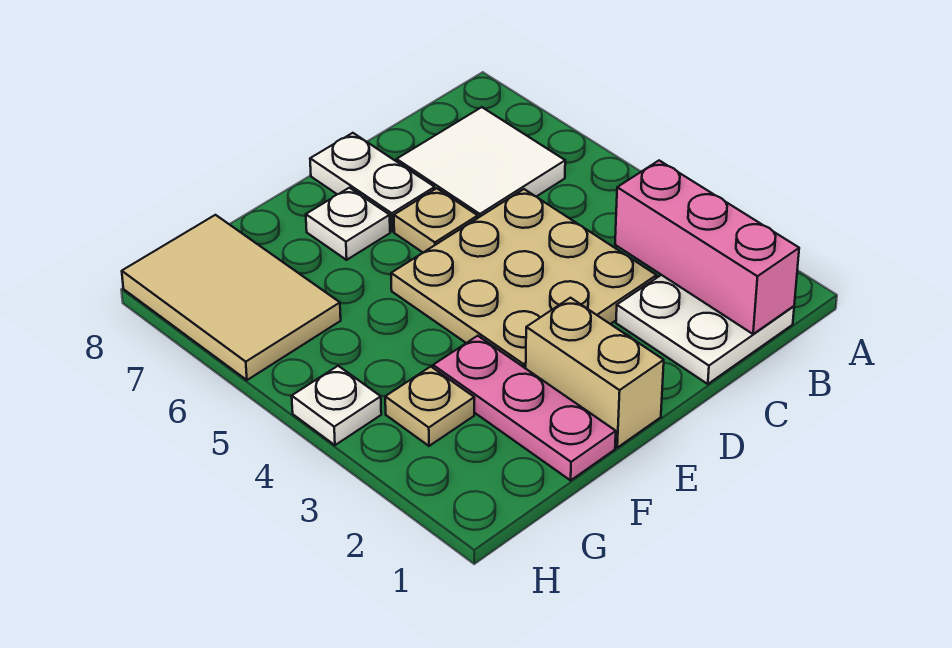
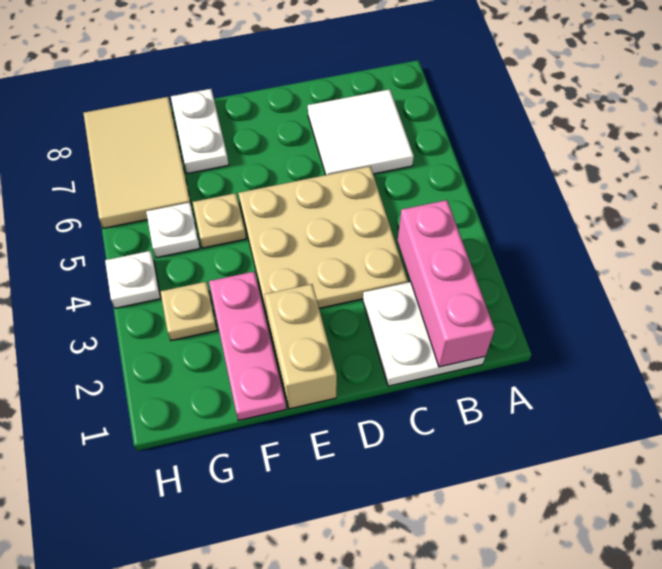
tan 1x1 plate [394,188,478,253] -> tan 1x1 plate moved to [193,193,246,248]
white 1x2 plate [310,133,435,231] -> white 1x2 plate moved to [171,89,229,174]
white 1x1 plate [306,188,390,260] -> white 1x1 plate moved to [146,202,200,258]

